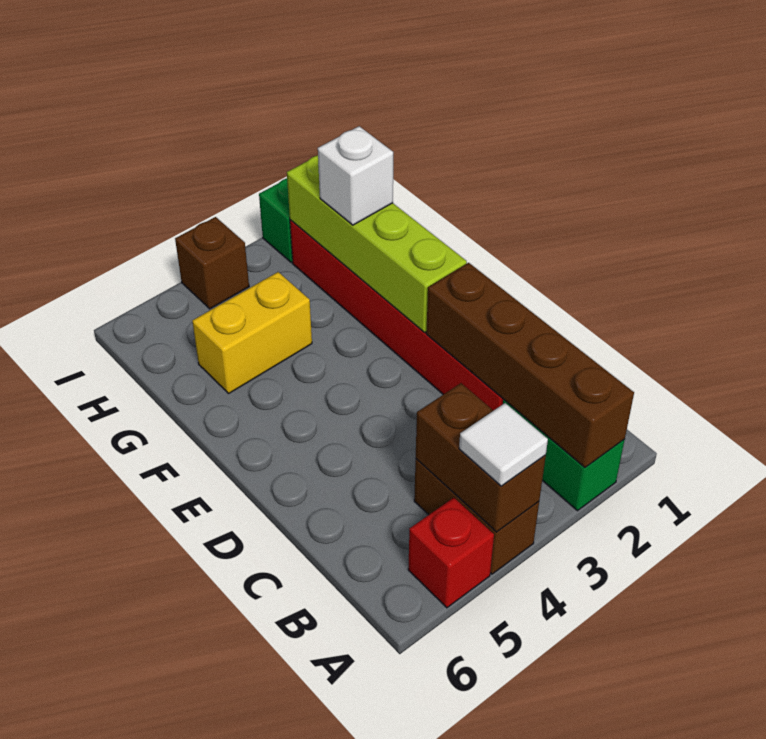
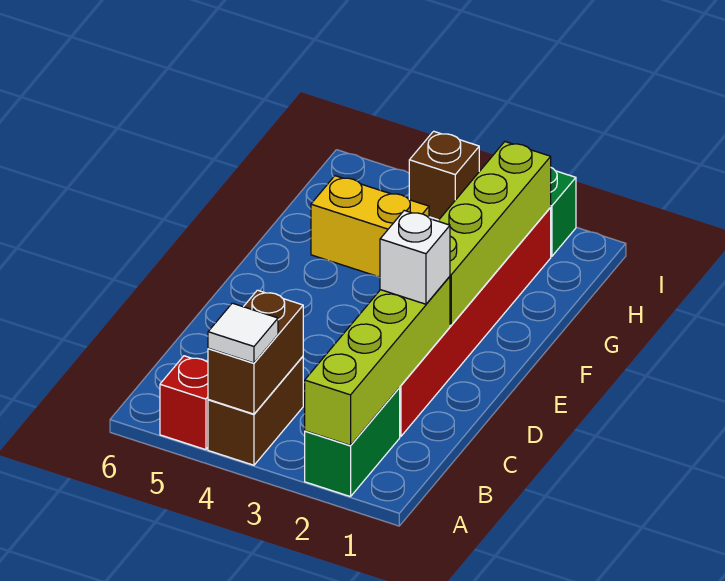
brown 1x4 brick [426,263,634,468] -> lime 1x4 brick [305,277,450,445]
white 1x1 brick [318,126,393,225] -> white 1x1 brick moved to [380,210,450,304]

